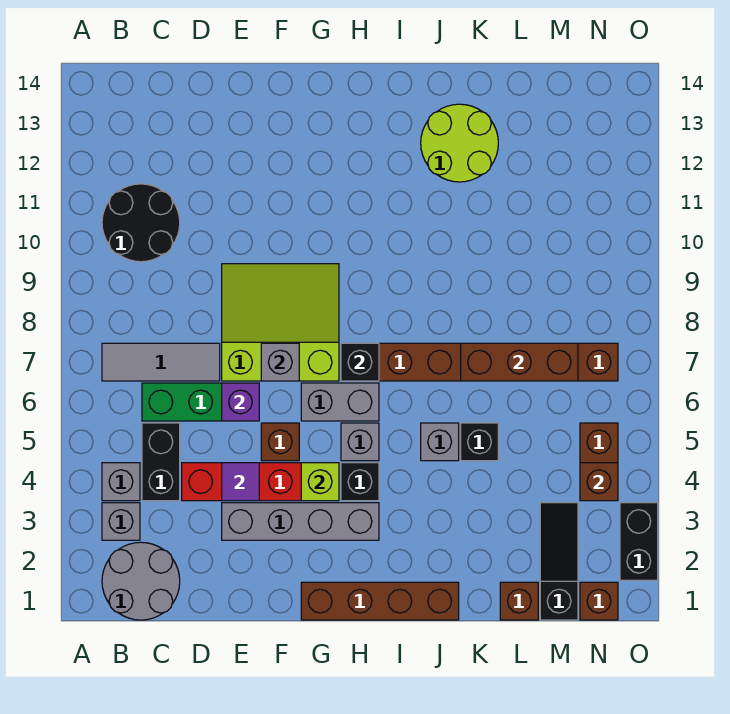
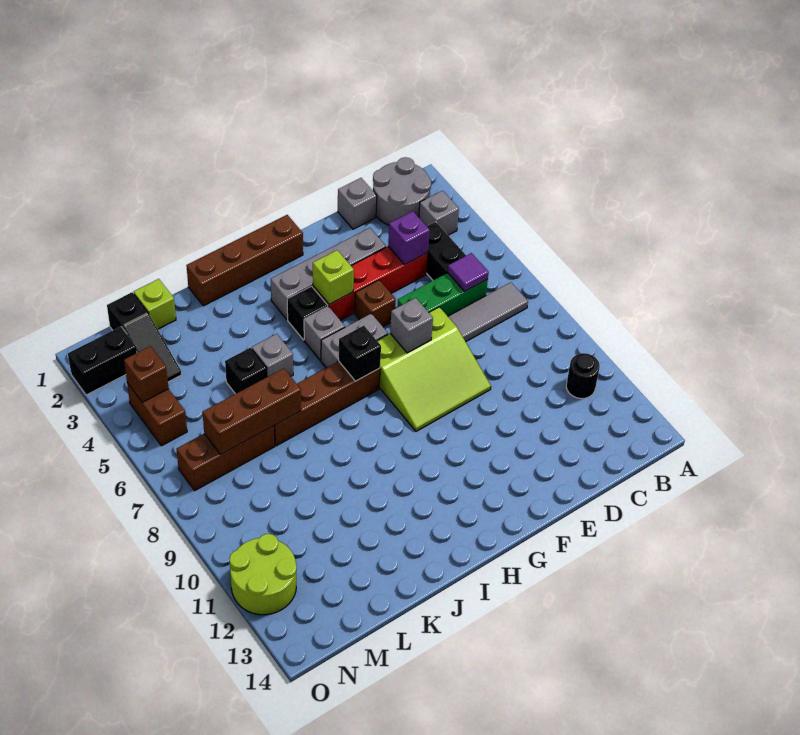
grey 1x1 brick [102,463,140,501] -> grey 1x1 brick moved to [338,178,377,229]
black 2x2 round brick [102,184,180,262] -> black 1x1 round brick [566,353,600,399]
purple 1x1 tile [222,463,259,501] -> purple 1x1 tile moved to [448,253,489,292]
purple 1x1 brick [222,383,259,421] -> purple 1x1 brick moved to [388,211,430,265]
lime 2x2 round brick [421,104,498,182] -> lime 2x2 round brick moved to [229,534,297,615]
brown 1x1 brick [500,582,538,620] -> lime 1x1 brick [134,279,176,329]
brown 1x1 brick [580,582,618,620] -> none
black 1x2 brick [620,503,658,580] -> black 1x2 brick turned to [68,326,137,395]

